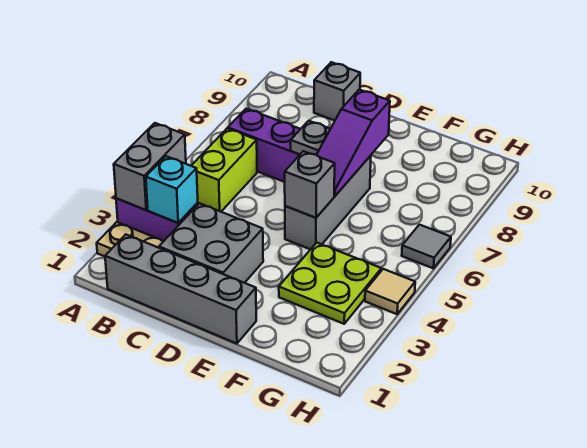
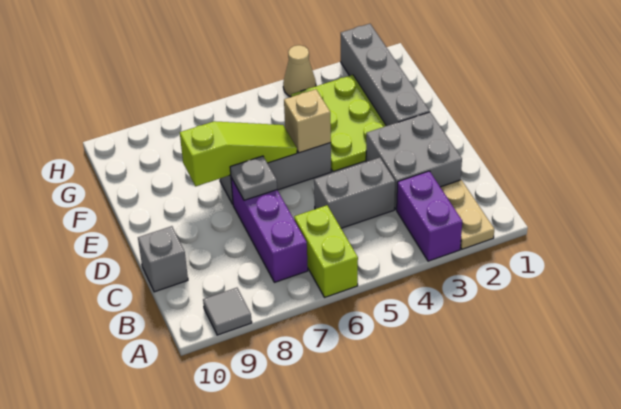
grey 1x2 brick [114,123,186,210] -> grey 1x2 brick moved to [314,158,395,228]
grey 1x4 brick [105,234,256,344] -> grey 1x4 brick moved to [341,24,430,126]
cyan 1x1 brick [146,156,198,223] -> none
lime 1x2 brick [191,129,257,212] -> lime 1x2 brick turned to [294,205,358,297]
grey 1x1 brick [285,151,335,218] -> tan 1x1 brick [284,89,331,153]
purple 1x3 slope [317,90,390,196] -> lime 1x3 slope [180,121,297,186]
lime 2x2 plate [279,243,381,324] -> lime 2x3 plate [291,75,386,172]
tan 1x1 tile [365,269,415,314] -> tan 1x1 cone [283,45,316,97]
grey 1x1 tile [402,225,451,268] -> grey 1x1 tile moved to [203,288,252,335]

